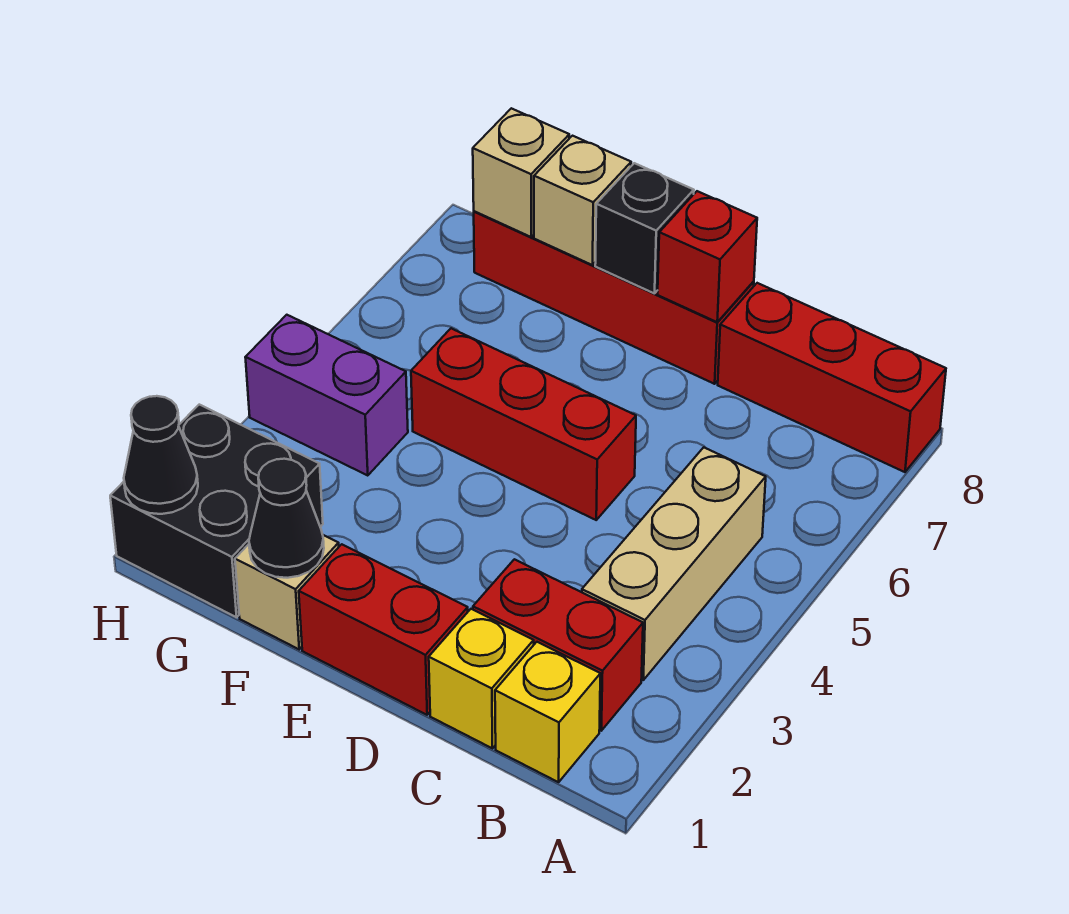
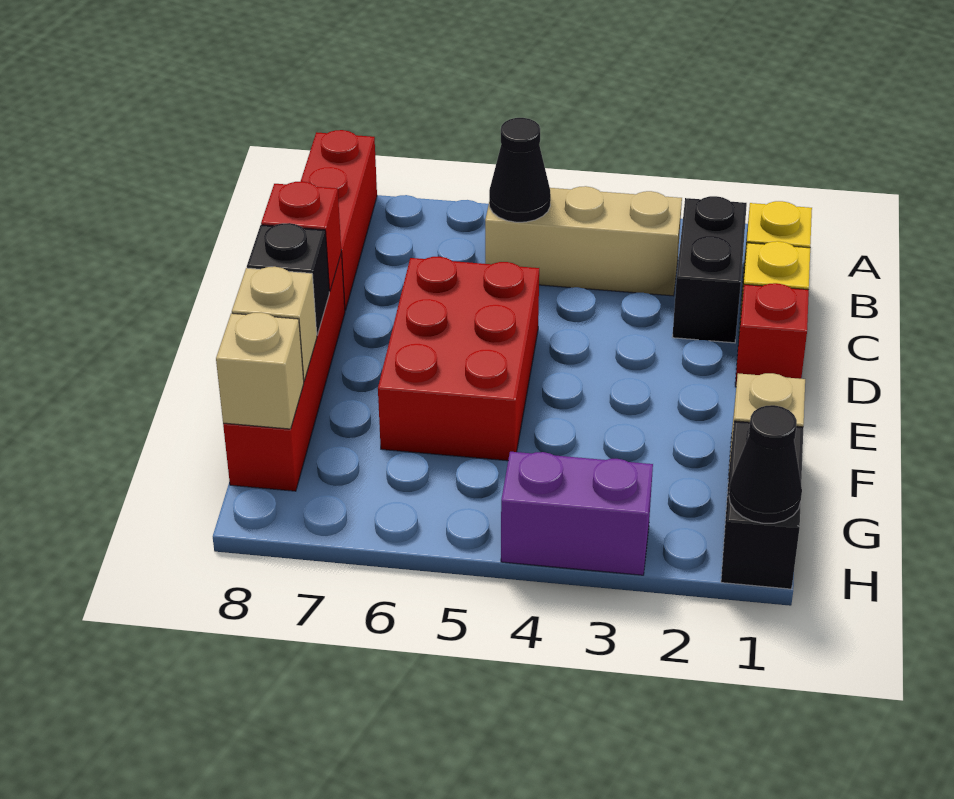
red 1x2 brick [473,559,643,731] -> black 1x2 brick [673,196,747,343]
red 1x2 brick [299,544,468,715] -> red 1x1 brick [735,283,809,387]
red 1x3 brick [411,328,636,520] -> red 2x3 brick [378,257,539,461]
black 1x1 cone [249,459,324,578] -> black 1x1 cone moved to [489,118,551,222]
black 2x2 brick [110,405,323,617] -> black 1x2 brick [721,421,803,589]
purple 1x2 brick [245,315,408,476] -> purple 1x2 brick turned to [501,452,653,575]

